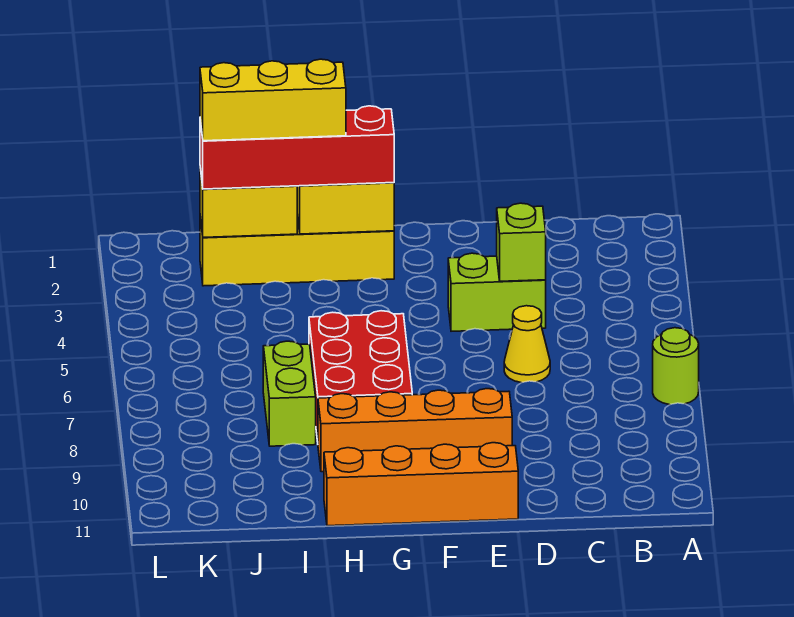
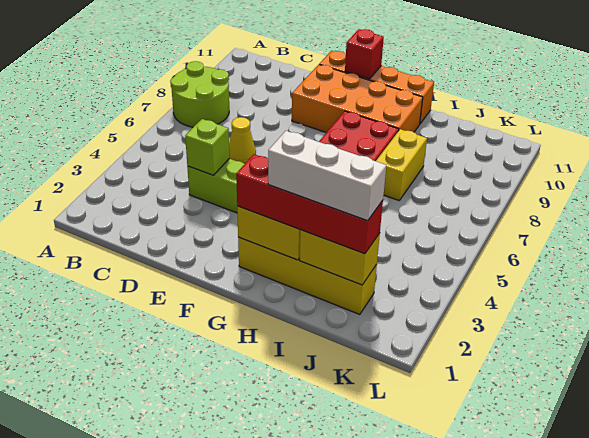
lime 1x1 round brick [653,328,699,405] -> lime 2x2 round brick [170,61,229,127]
orange 1x4 brick [318,389,512,472] -> orange 2x4 brick [292,64,423,133]
none -> red 1x1 brick [345,29,384,79]
yellow 1x3 brick [200,59,346,141] -> white 1x3 brick [268,131,386,221]
lime 1x2 brick [263,341,316,446] -> yellow 1x2 brick [376,129,427,200]

